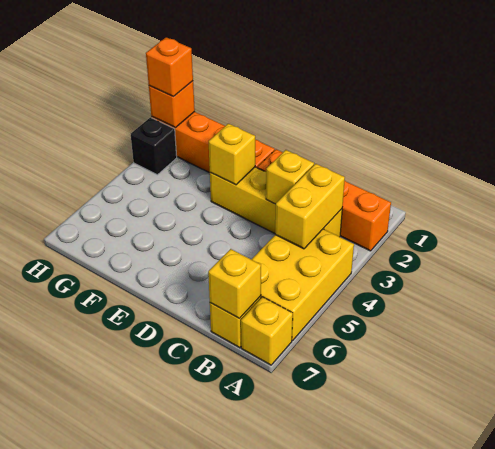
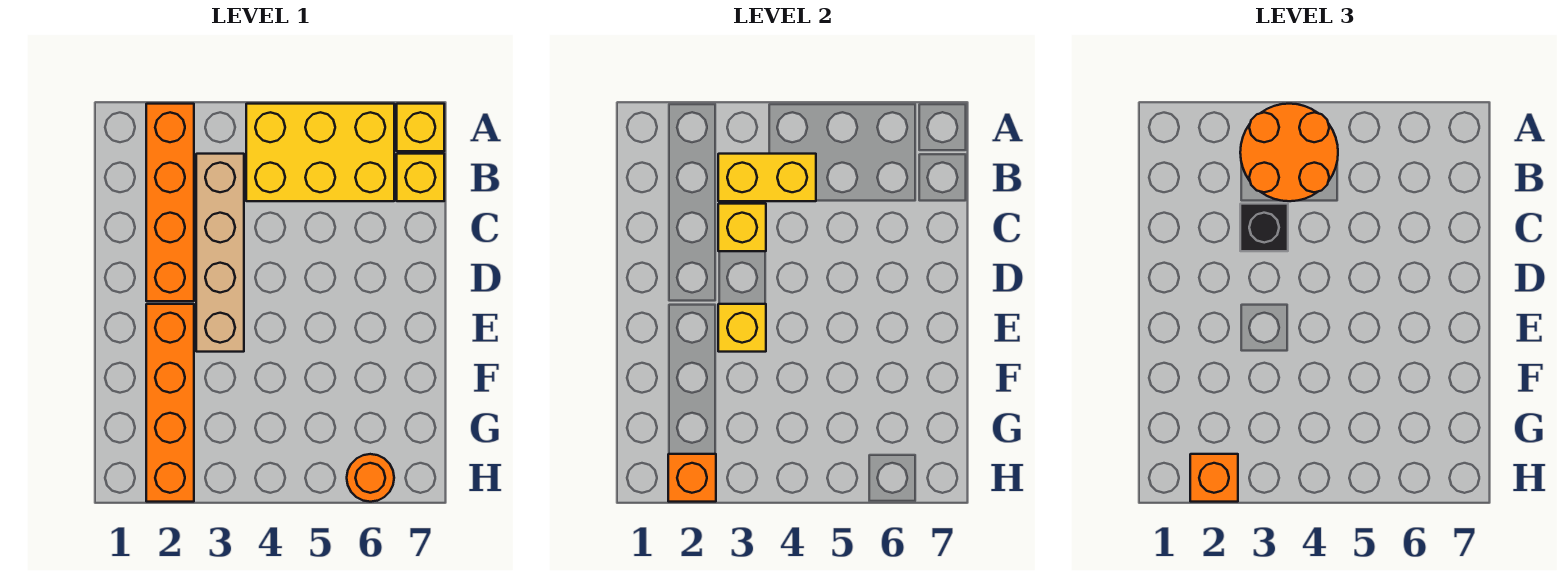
none -> orange 2x2 round brick [1240,104,1338,201]
yellow 1x4 brick [210,167,342,237] -> tan 1x4 brick [196,154,244,352]
yellow 1x1 brick [208,249,261,319] -> none
black 1x1 brick [131,117,177,175] -> black 1x1 brick moved to [1240,204,1288,251]
none -> orange 1x1 round brick [347,454,394,502]

